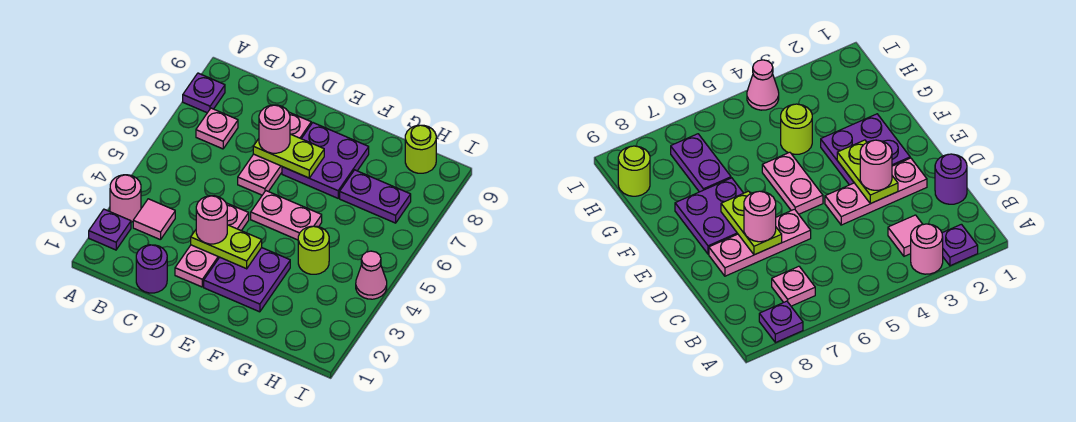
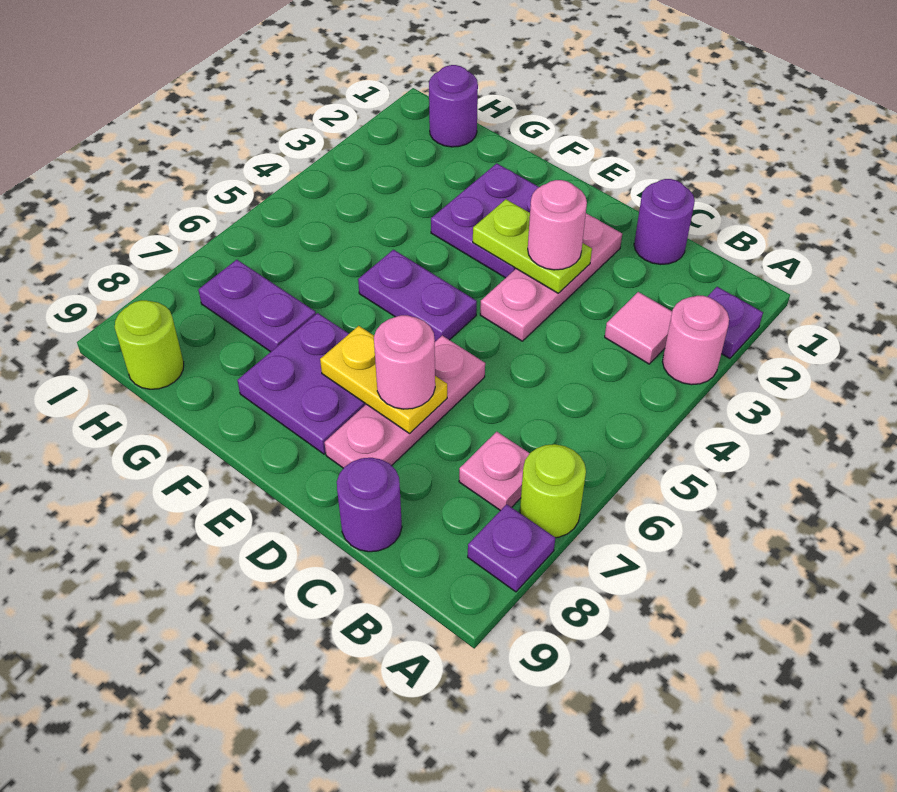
none -> purple 1x1 round brick [337,458,402,552]
lime 1x2 plate [253,134,324,178] -> yellow 1x2 plate [320,326,447,434]
pink 1x2 plate [251,191,322,240] -> purple 1x2 plate [358,250,477,341]
lime 1x1 round brick [298,226,329,274] -> lime 1x1 round brick moved to [520,444,586,538]
none -> purple 1x1 round brick [429,65,478,147]
pink 1x1 cone [356,251,387,299] -> none

